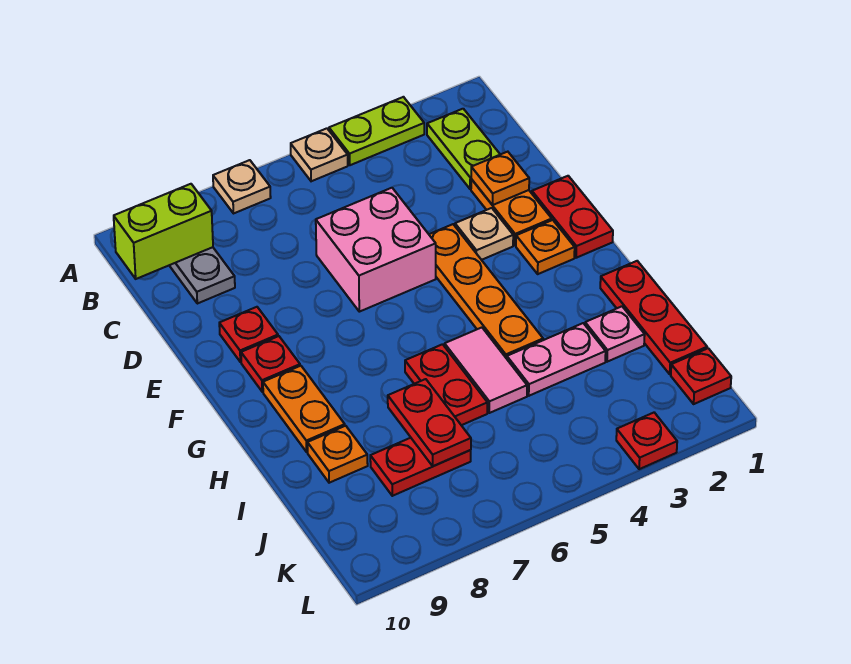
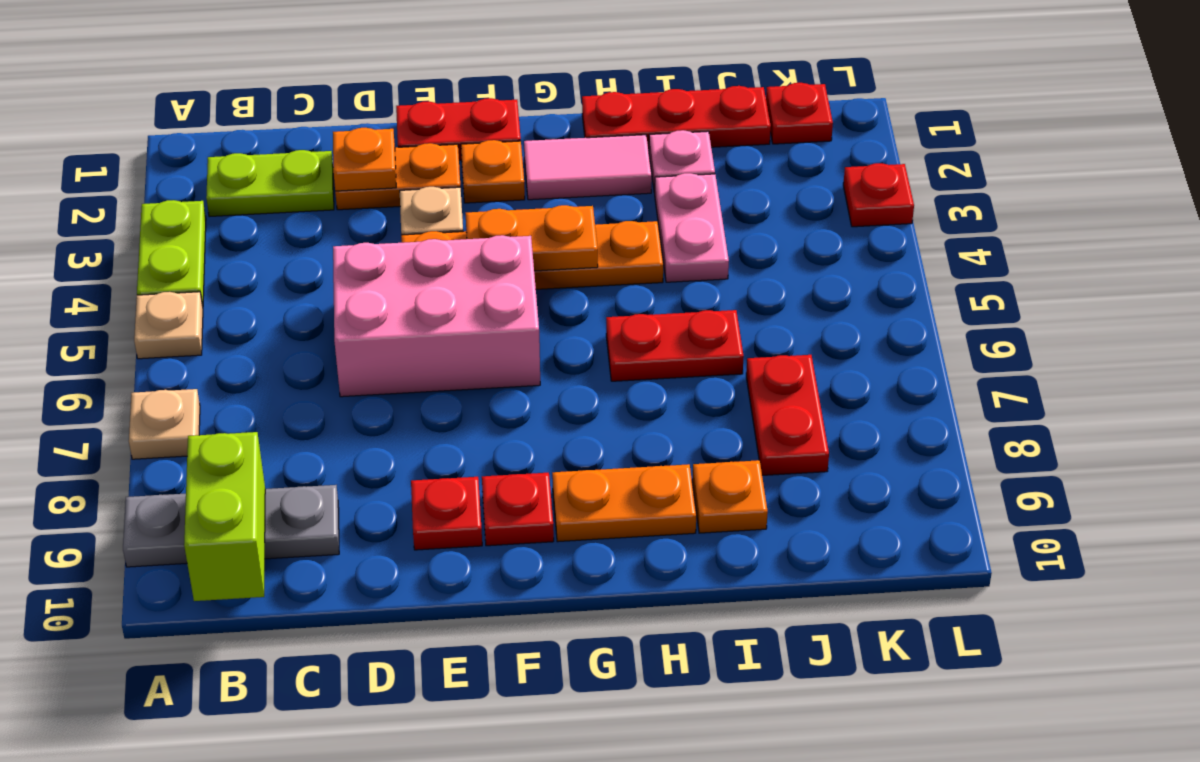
pink 2x2 brick [316,188,436,312] -> pink 2x3 brick [333,235,540,397]
none -> orange 1x2 plate [466,205,598,271]
pink 1x2 tile [445,328,527,413] -> pink 1x2 tile moved to [524,135,652,200]
red 1x2 plate [388,379,471,466] -> none

